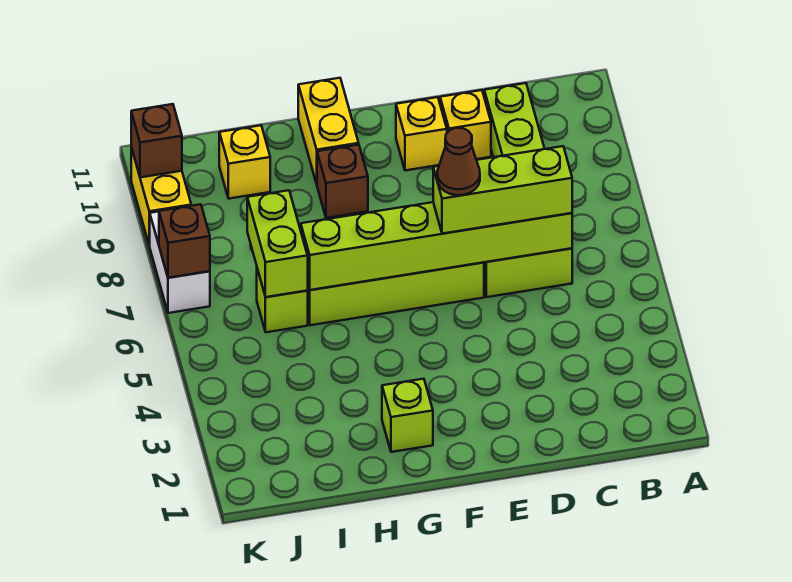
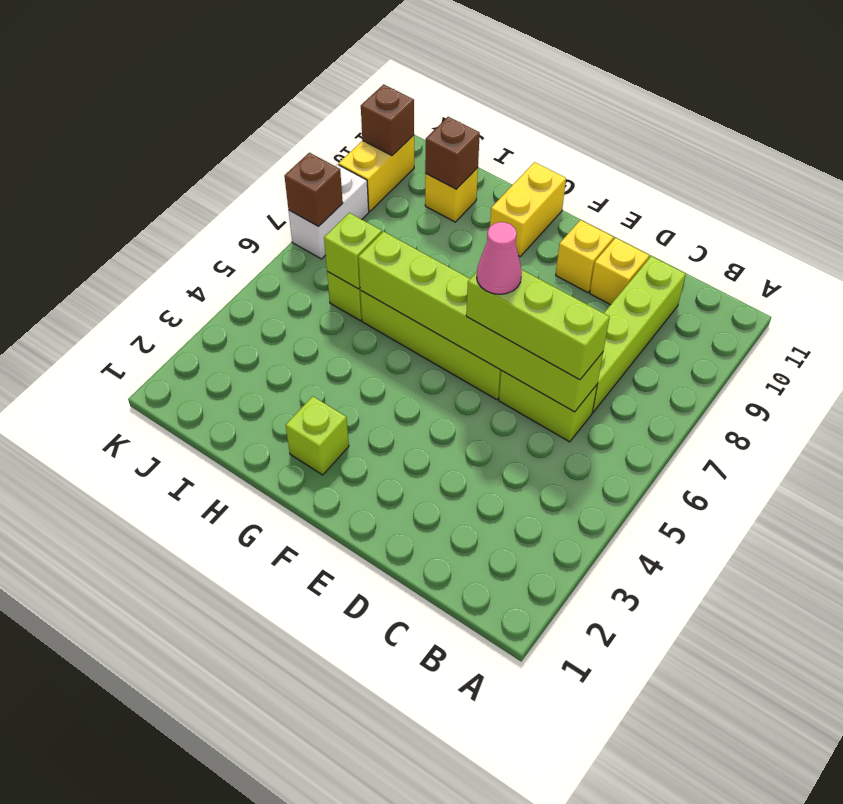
brown 1x1 cone [437,128,480,195] -> pink 1x1 cone [477,222,522,294]
brown 1x1 brick [317,145,368,218] -> brown 1x1 brick moved to [425,117,480,189]
lime 1x2 brick [247,190,308,297] -> lime 1x1 brick [324,213,382,289]

